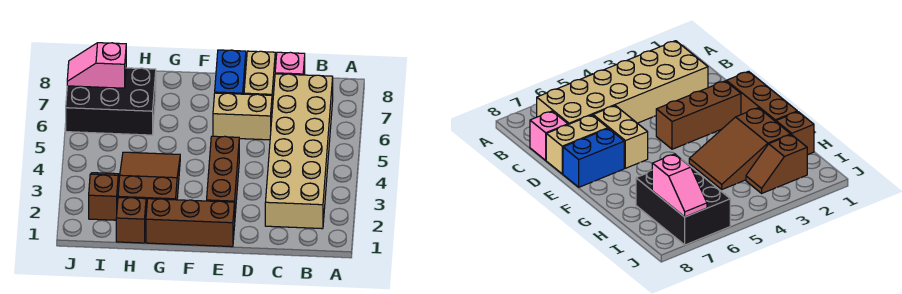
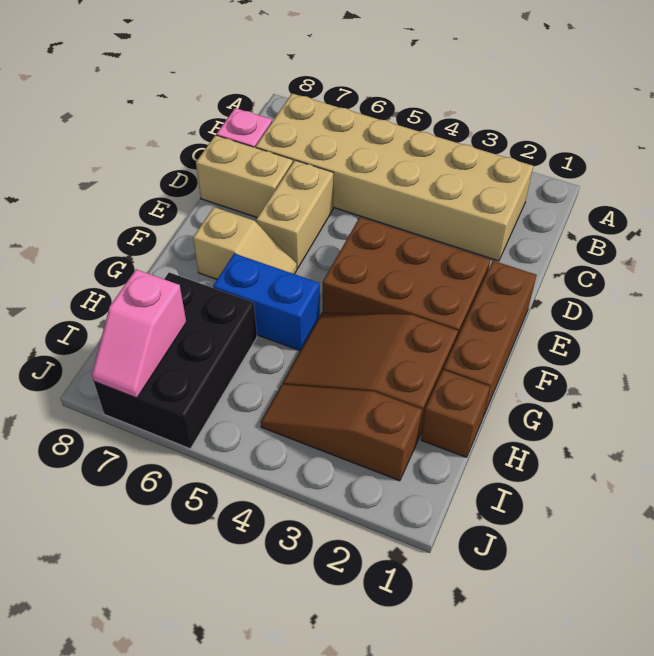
brown 1x3 brick [207,136,239,213] -> brown 2x3 brick [323,217,490,337]
blue 1x2 brick [215,50,246,94] -> blue 1x2 brick moved to [213,253,320,351]
none -> tan 1x2 slope [193,207,297,279]
brown 1x2 slope [89,173,120,220] -> brown 1x3 slope [261,385,422,481]

